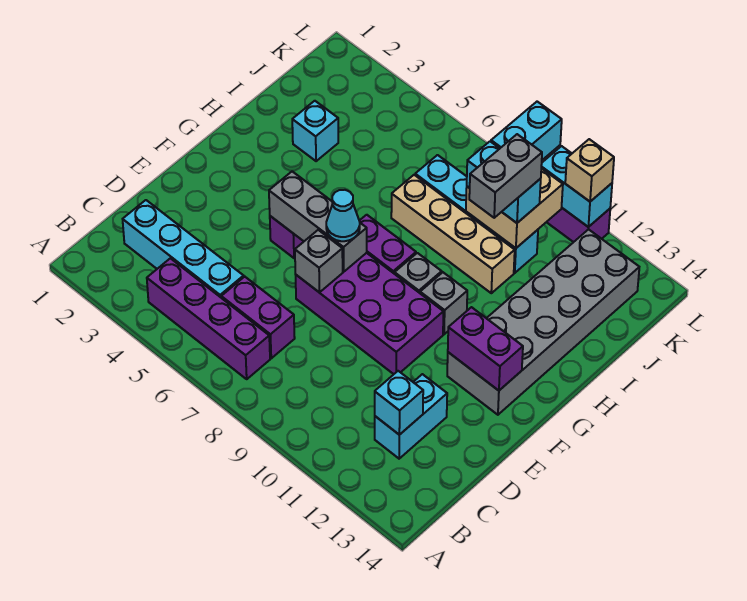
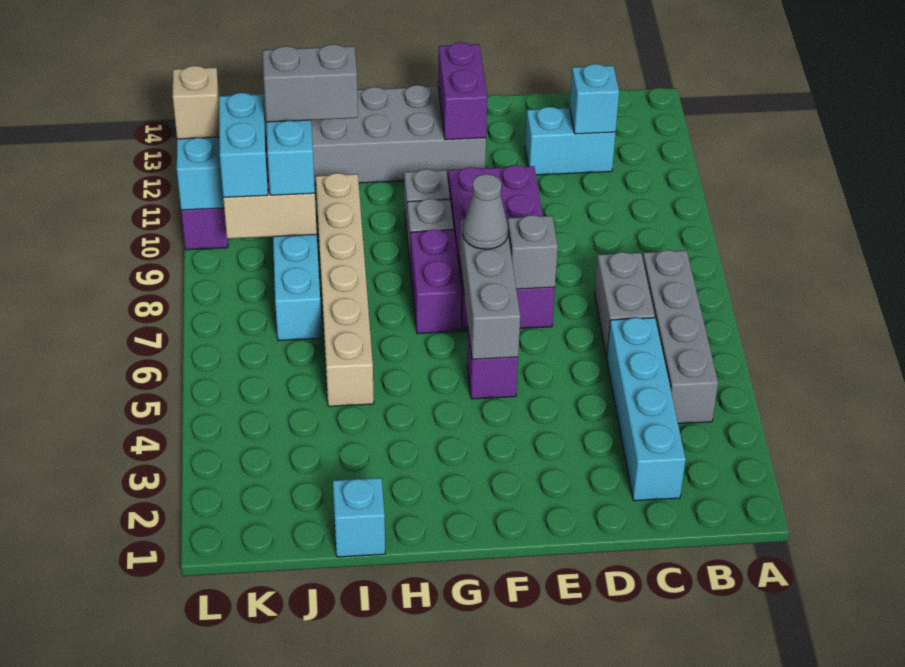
purple 1x4 brick [147,258,270,379] -> grey 1x4 brick [643,250,718,424]
purple 1x2 brick [221,277,295,358] -> grey 1x2 brick [594,252,655,357]
cyan 1x1 cone [326,190,360,241] -> grey 1x1 cone [463,174,508,249]
cyan 1x1 brick [292,101,338,161] -> cyan 1x1 brick moved to [333,478,385,557]
tan 1x4 brick [391,175,515,293] -> tan 1x6 brick [316,173,374,406]
cyan 1x2 brick [491,102,562,160] -> cyan 1x2 brick turned to [219,93,268,197]

